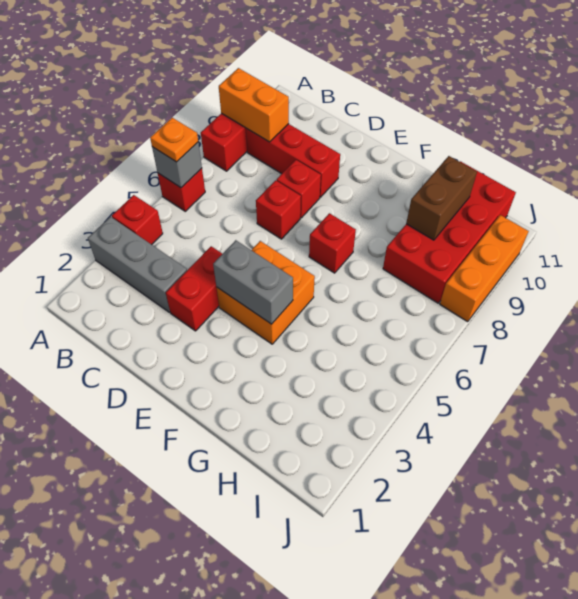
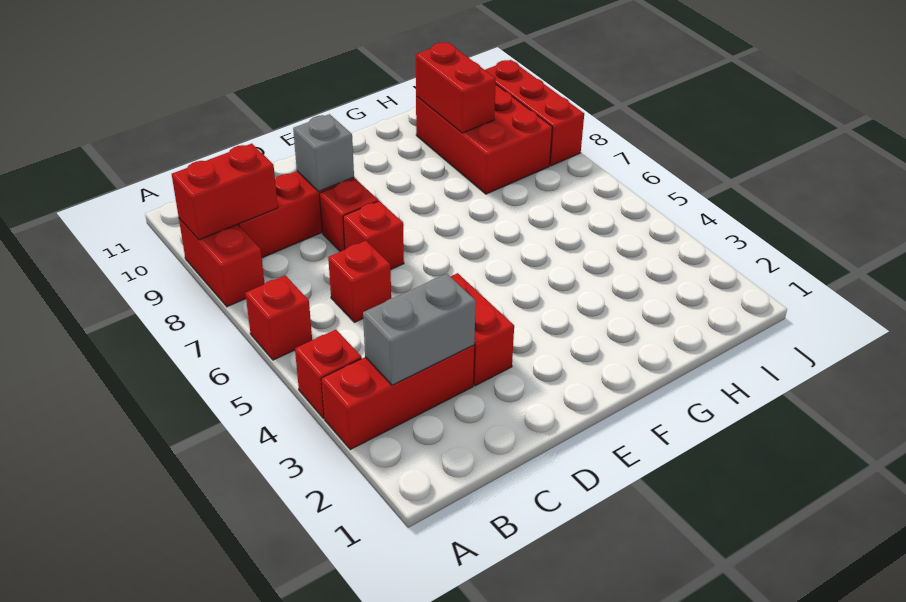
grey 1x3 brick [88,217,187,312] -> red 1x3 brick [321,345,474,450]
grey 1x1 brick [152,143,202,188] -> grey 1x1 brick moved to [293,114,354,191]
orange 1x1 plate [150,118,198,162] -> none
orange 1x2 brick [219,68,289,142] -> red 1x2 brick [172,144,278,240]
orange 2x2 brick [217,241,315,344] -> none
grey 1x2 brick [213,240,293,324] -> grey 1x2 brick moved to [363,274,476,385]
red 1x1 brick [309,213,356,273] -> red 1x1 brick moved to [328,241,391,322]
red 2x4 brick [383,161,516,303] -> red 2x3 brick [416,85,552,194]
brown 1x2 brick [406,156,477,240] -> red 1x2 brick [416,42,496,133]
orange 1x3 brick [440,215,529,322] -> red 1x3 brick [485,60,584,166]

